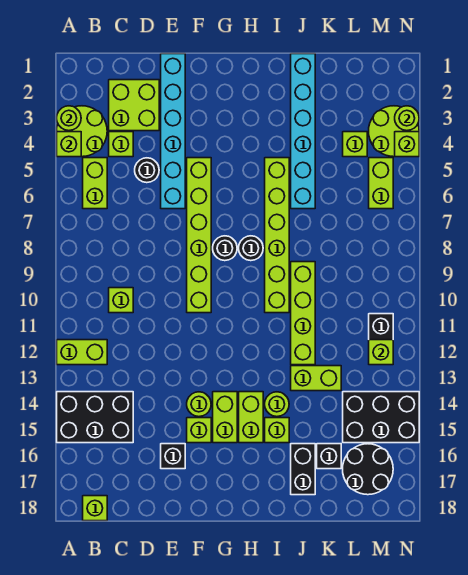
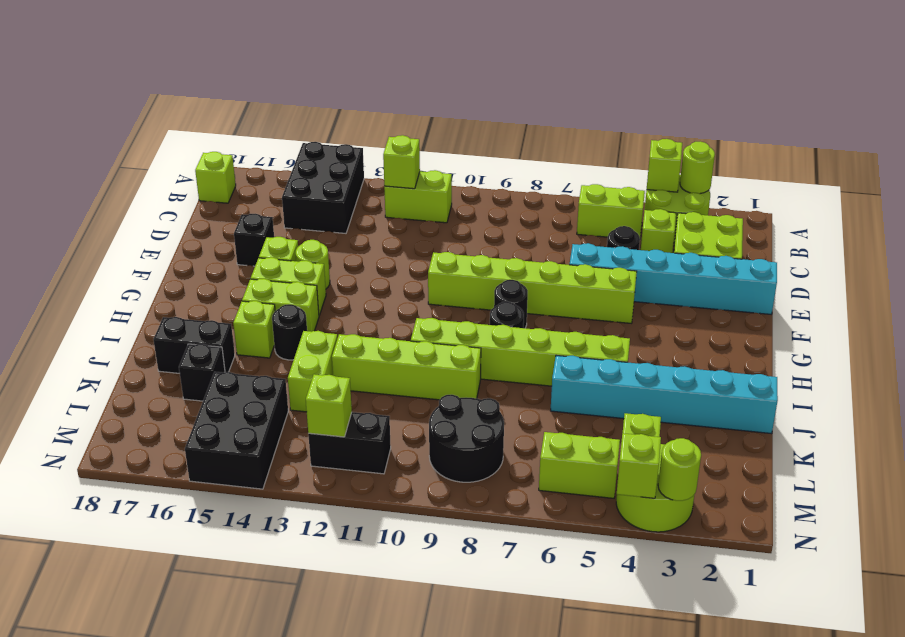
lime 1x2 brick [57,340,107,365] -> lime 1x2 brick turned to [384,170,452,223]
lime 1x1 brick [109,288,133,313] -> lime 1x1 brick moved to [383,135,420,189]
lime 1x1 round brick [265,392,289,417] -> black 1x1 round brick [272,304,307,360]
black 2x2 round brick [343,444,393,495] -> black 2x2 round brick moved to [429,395,504,482]

